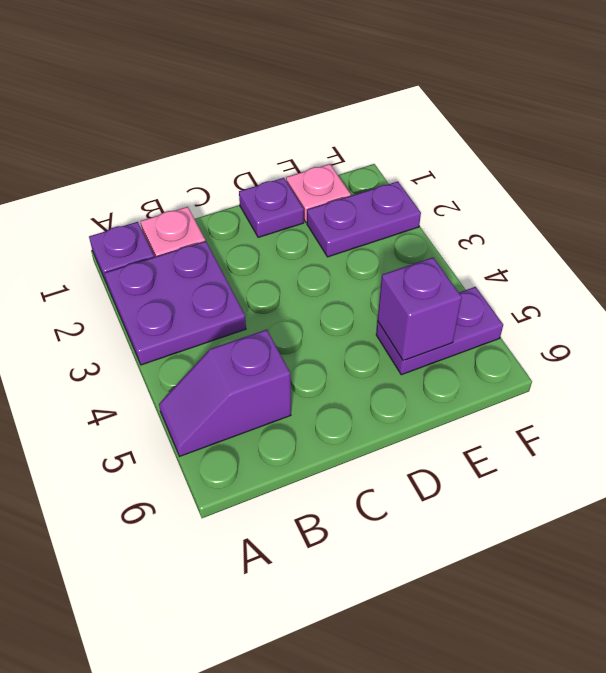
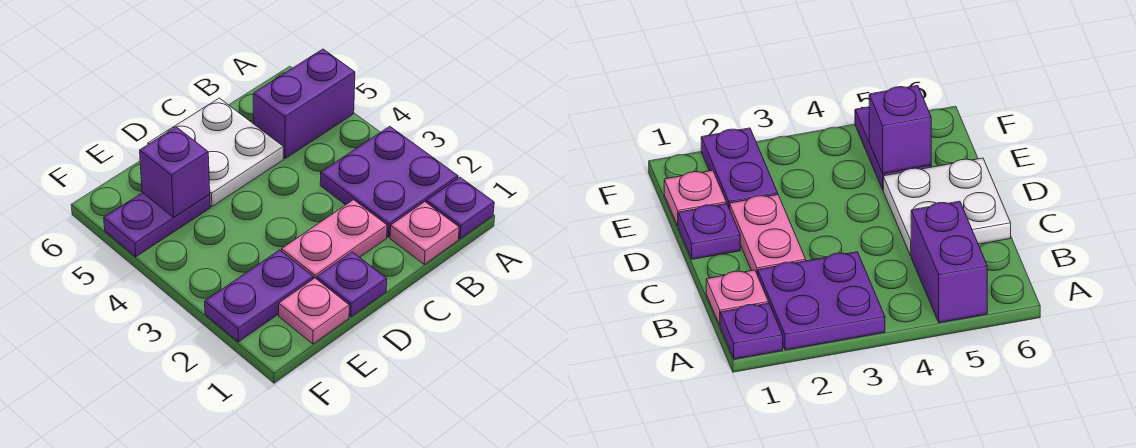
purple 1x2 slope [159,330,291,456] -> purple 1x2 brick [253,49,355,159]
none -> pink 1x2 plate [282,200,387,279]
none -> white 2x2 plate [148,98,283,207]

